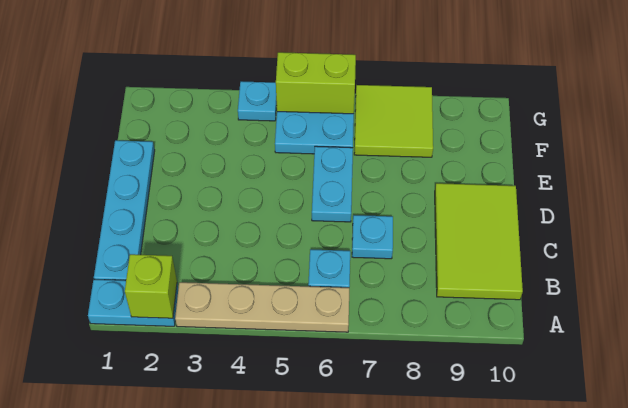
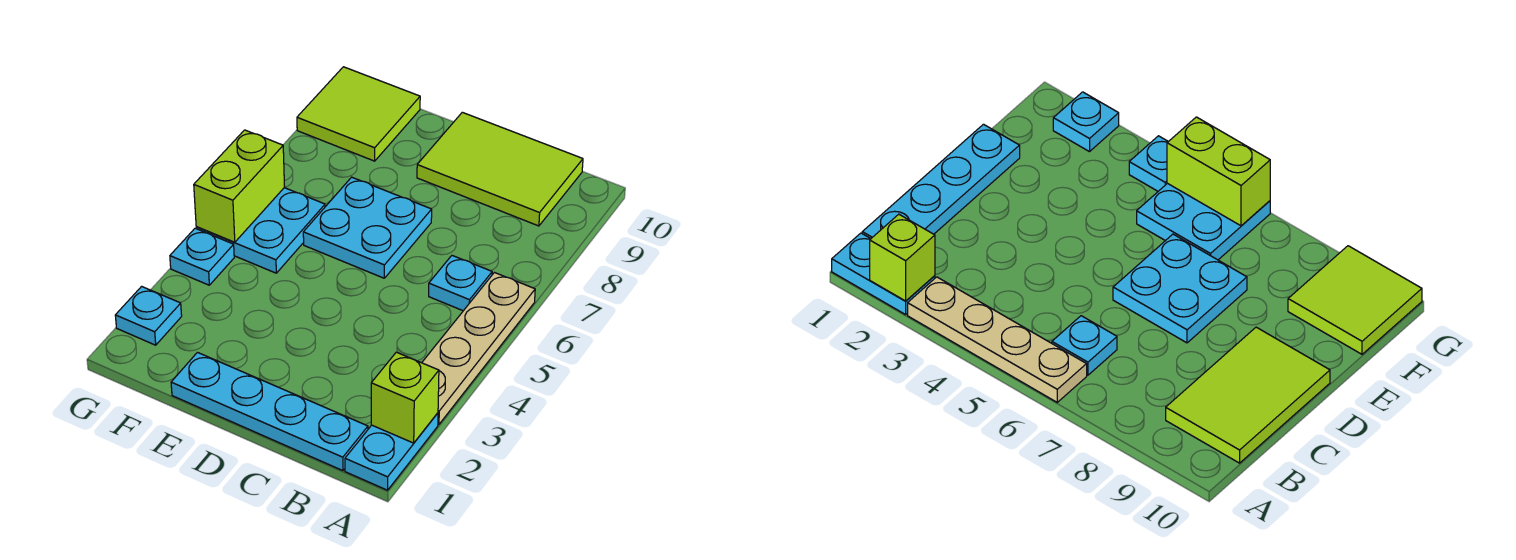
cyan 1x1 plate [352,215,393,259] -> cyan 1x1 plate moved to [115,286,182,345]
cyan 1x2 plate [312,146,353,222] -> cyan 2x2 plate [303,177,432,278]
lime 2x2 tile [354,85,433,157] -> lime 2x2 tile moved to [297,67,420,161]

